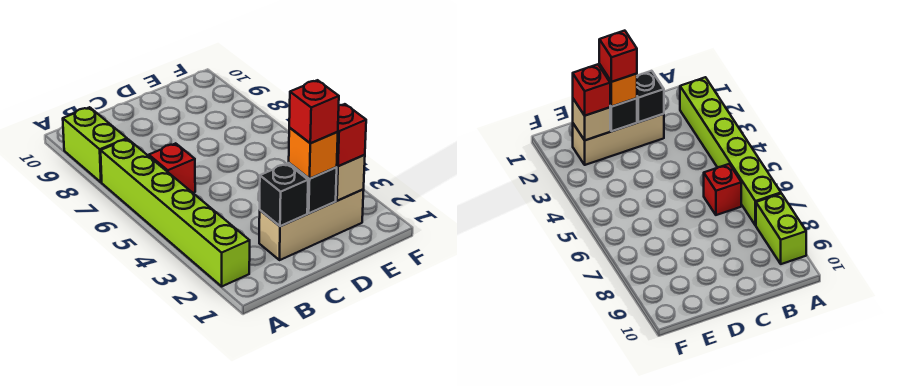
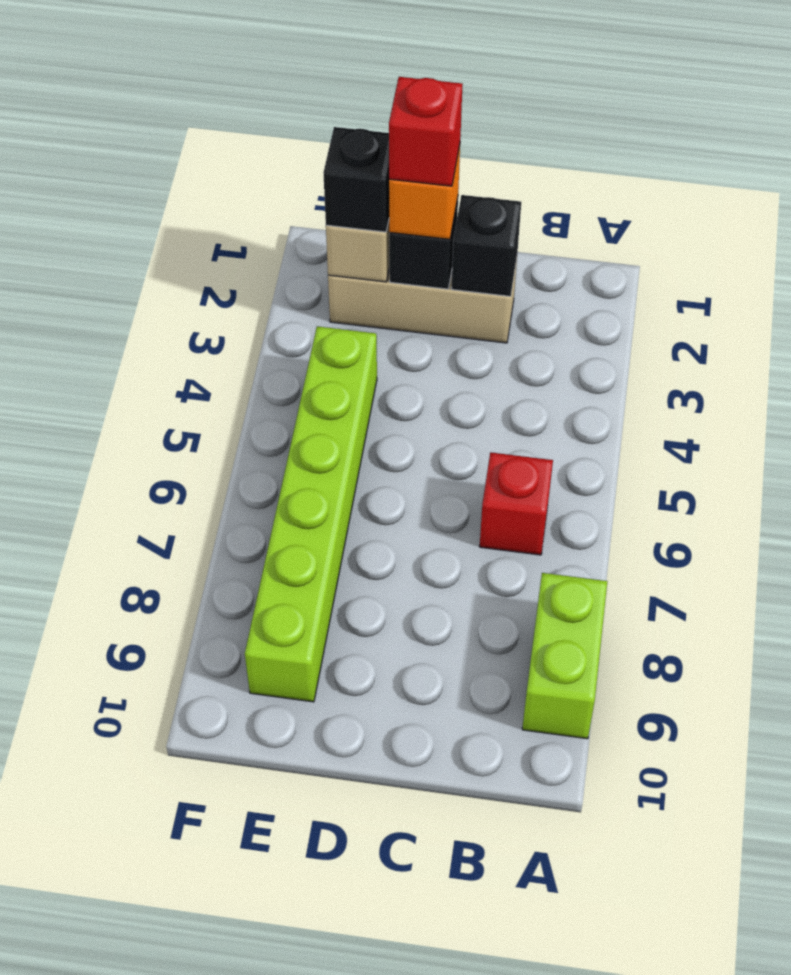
lime 1x6 brick [101,139,250,286] -> lime 1x6 brick moved to [245,326,377,702]
red 1x1 brick [337,104,366,166] -> black 1x1 brick [323,127,389,232]

